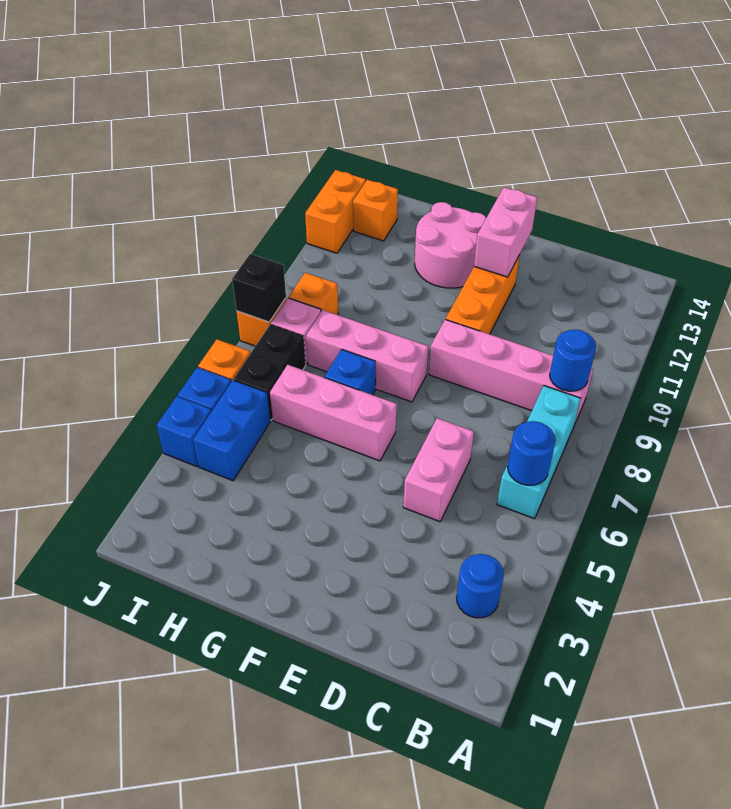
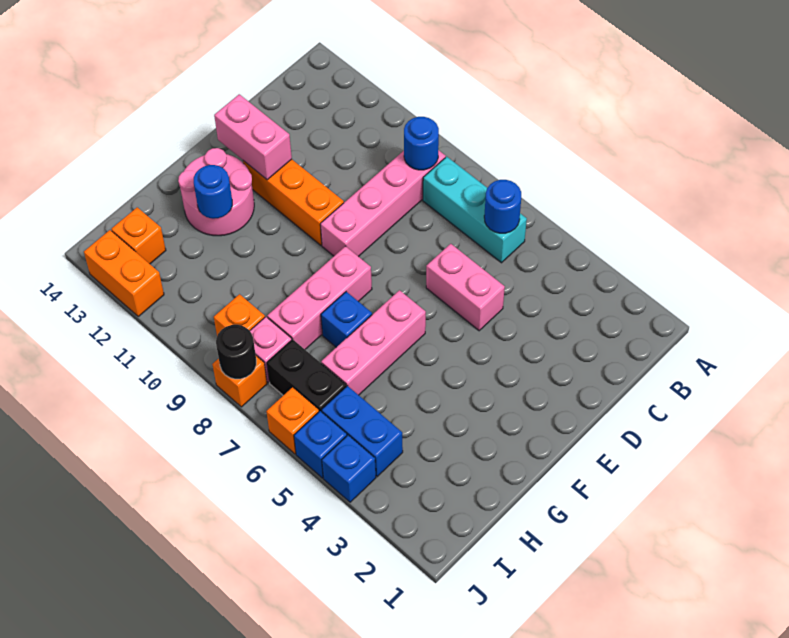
blue 1x1 round brick [456,554,504,618] -> blue 1x1 round brick moved to [194,165,232,219]
black 1x1 brick [232,254,286,322] -> black 1x1 round brick [216,325,256,379]

